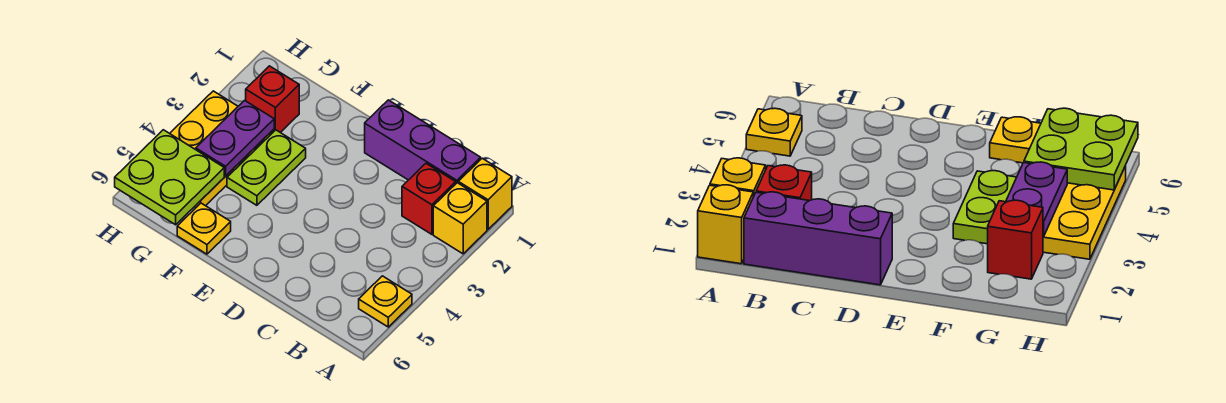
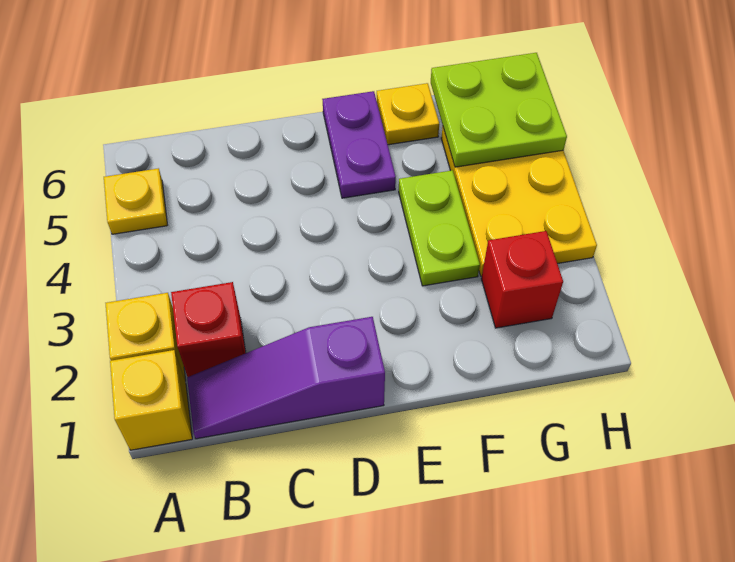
purple 1x3 brick [365,100,481,183] -> purple 1x3 slope [187,317,385,439]
purple 1x2 plate [196,101,274,176] -> purple 1x2 plate moved to [322,91,396,198]

